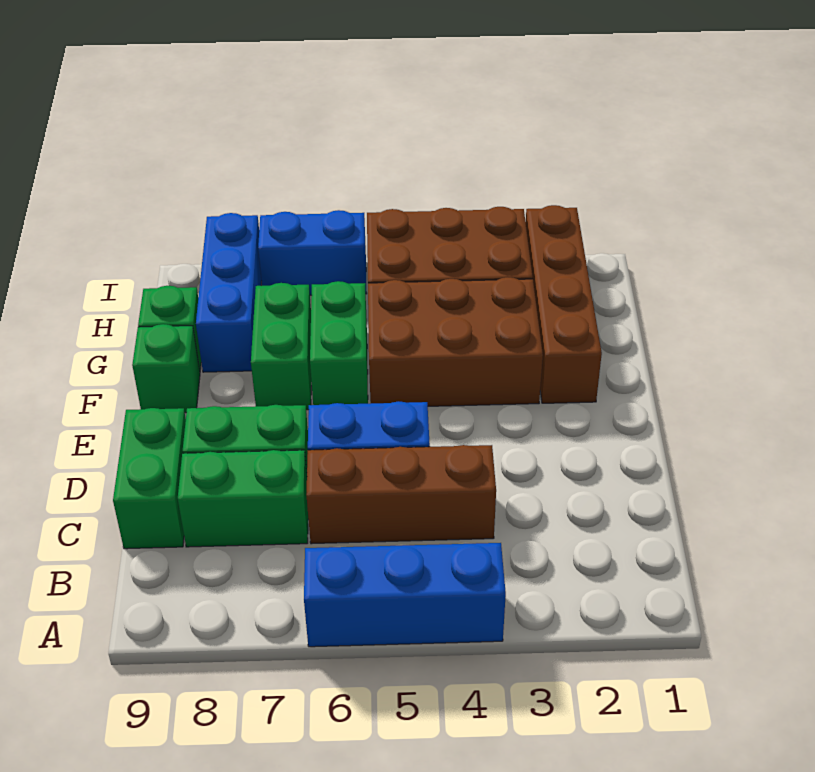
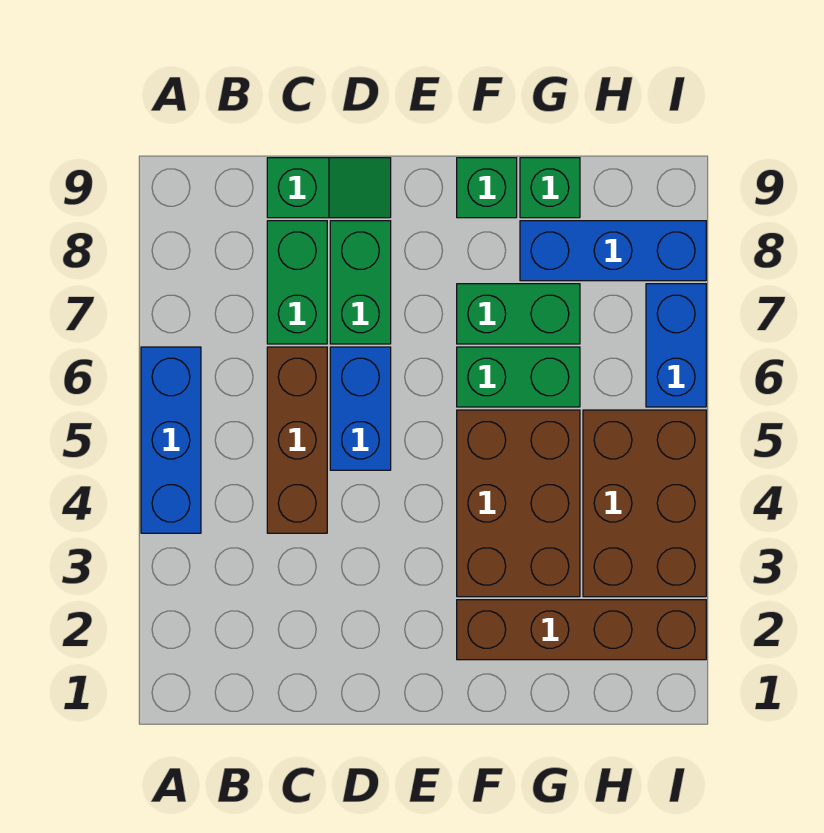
green 1x2 brick [113,408,186,549] -> green 1x2 slope [267,158,391,218]

